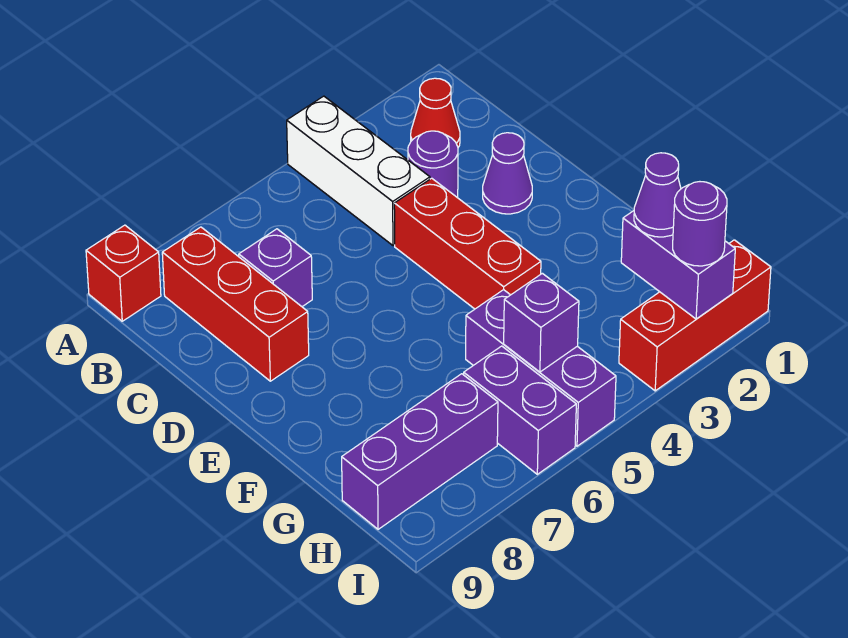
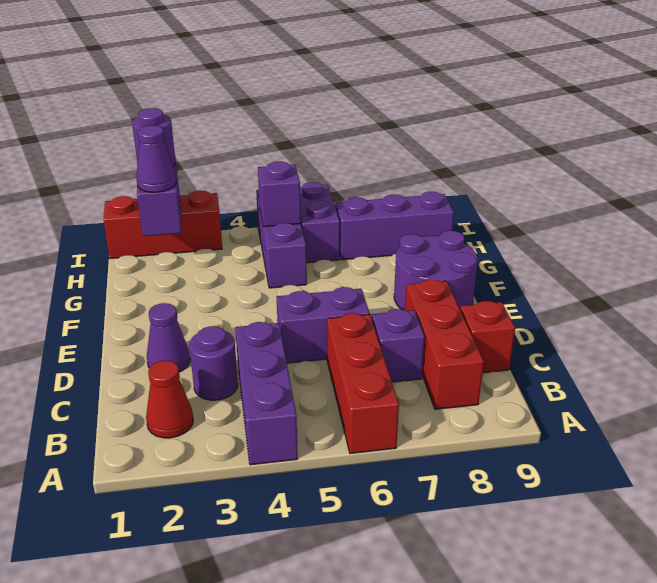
white 1x3 brick [287,96,430,245] -> purple 1x3 brick [235,322,298,465]
red 1x1 brick [86,225,161,321] -> red 1x1 brick moved to [460,301,515,373]
red 1x3 brick [394,178,541,309] -> red 1x3 brick moved to [327,313,399,453]
none -> purple 1x2 brick [277,287,370,363]
none -> purple 2x2 round brick [394,231,478,310]

